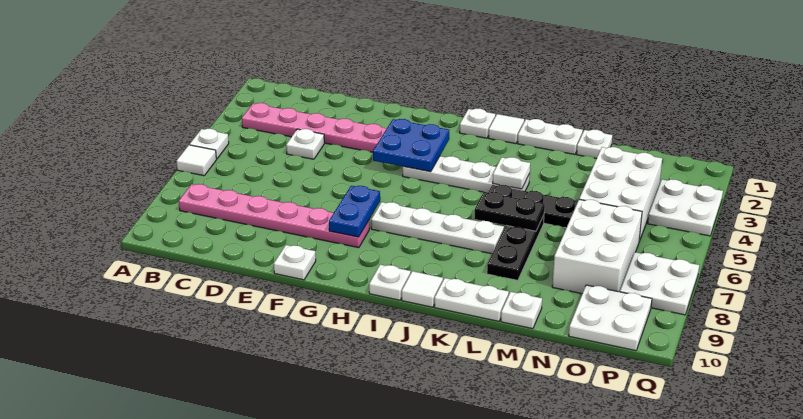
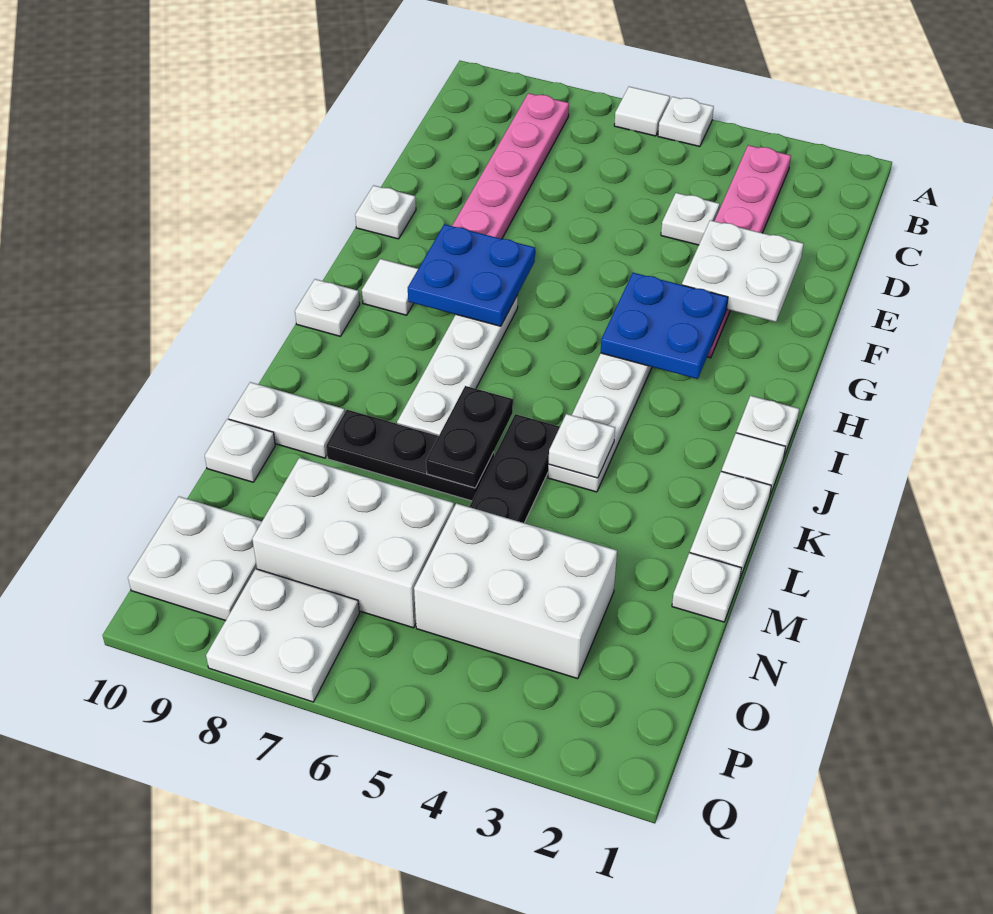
blue 1x2 plate [329,186,380,237] -> blue 2x2 plate [408,224,535,326]
white 1x1 tile [402,271,443,307] -> white 1x1 tile moved to [362,259,418,315]
white 1x2 plate [434,278,509,321] -> white 1x2 plate turned to [228,382,345,458]
white 2x2 plate [648,179,723,236] -> white 2x2 plate moved to [682,220,803,322]

